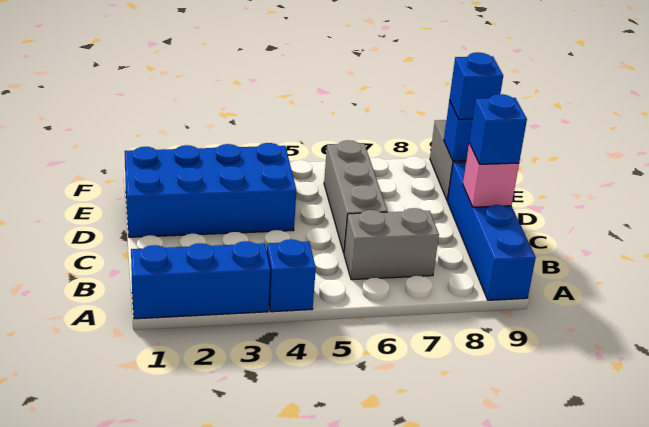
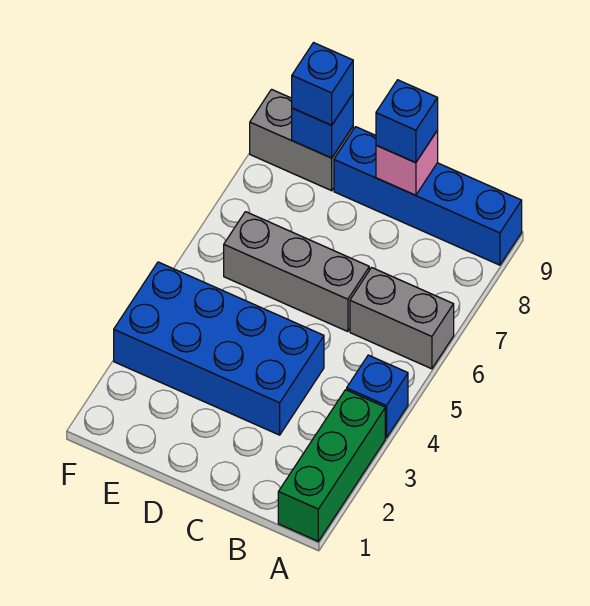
blue 1x3 brick [131,241,270,319] -> green 1x3 brick [278,390,385,541]
grey 1x2 brick [344,208,439,280] -> grey 1x2 brick turned to [350,268,454,369]
blue 2x4 brick [125,143,296,237] -> blue 2x4 brick turned to [114,262,324,435]

